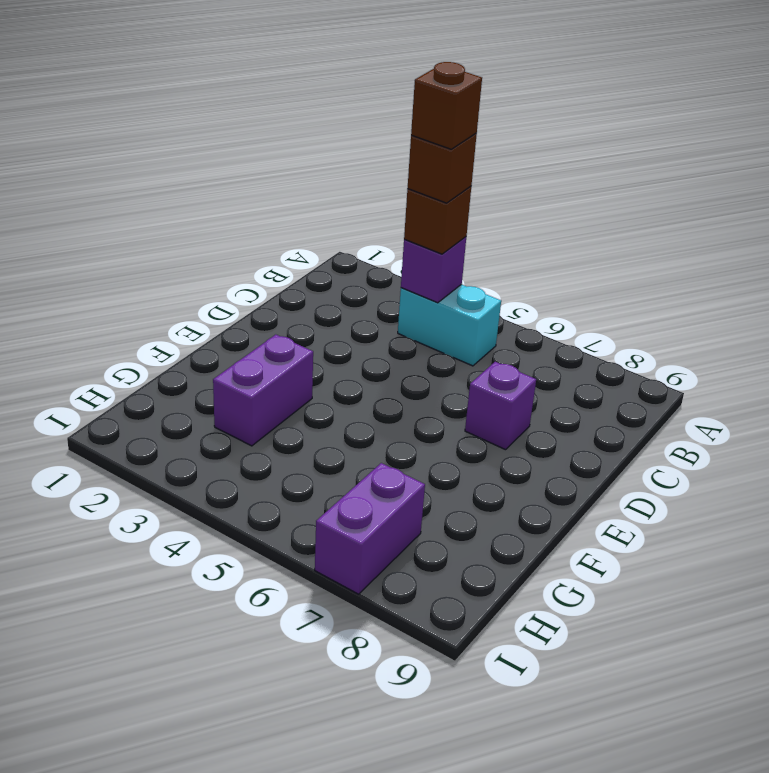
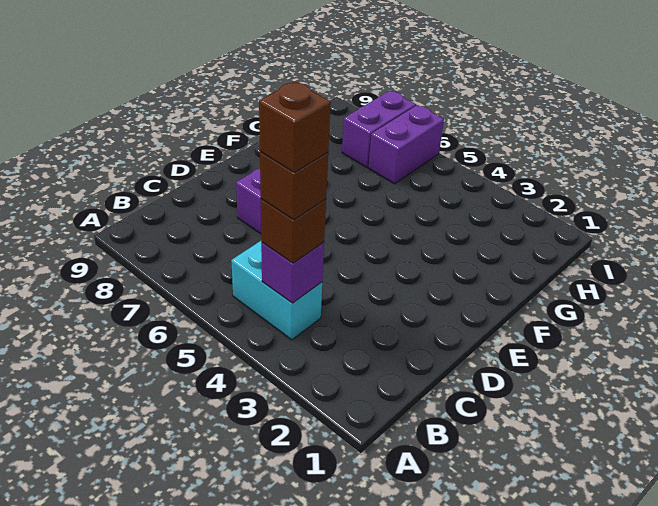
purple 1x2 brick [213,335,313,446] -> purple 1x2 brick moved to [369,105,444,184]

